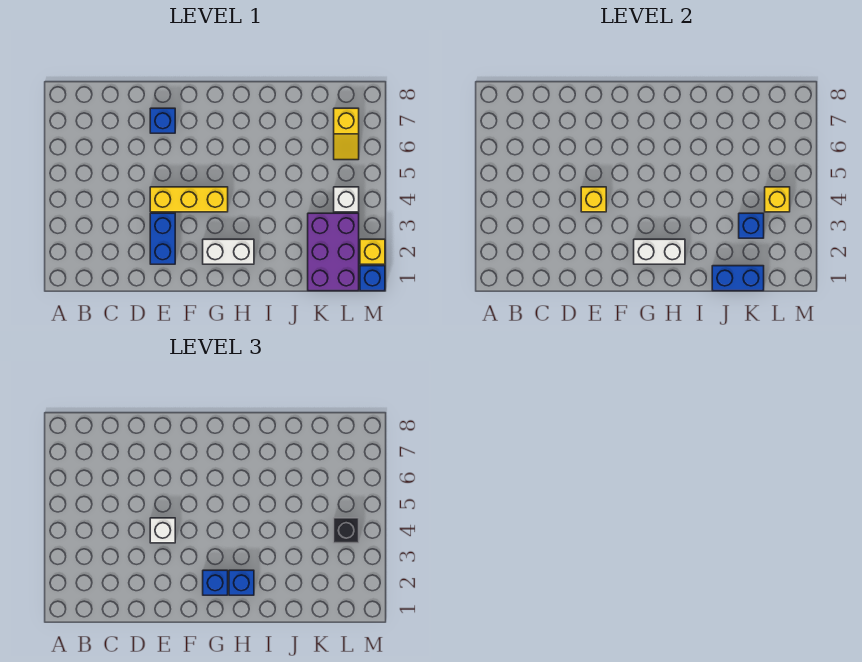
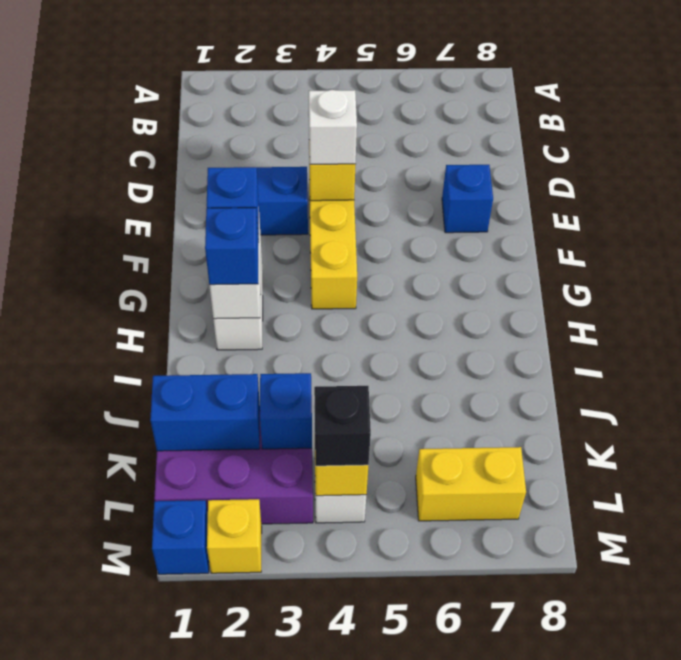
blue 1x2 brick [712,266,764,291] -> blue 1x2 brick turned to [150,374,260,451]
yellow 1x2 slope [334,108,359,160] -> yellow 1x2 brick [416,447,526,521]

